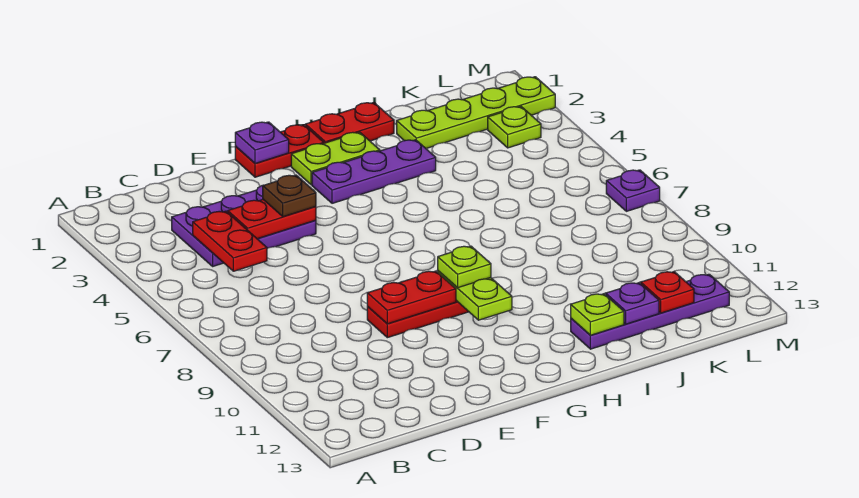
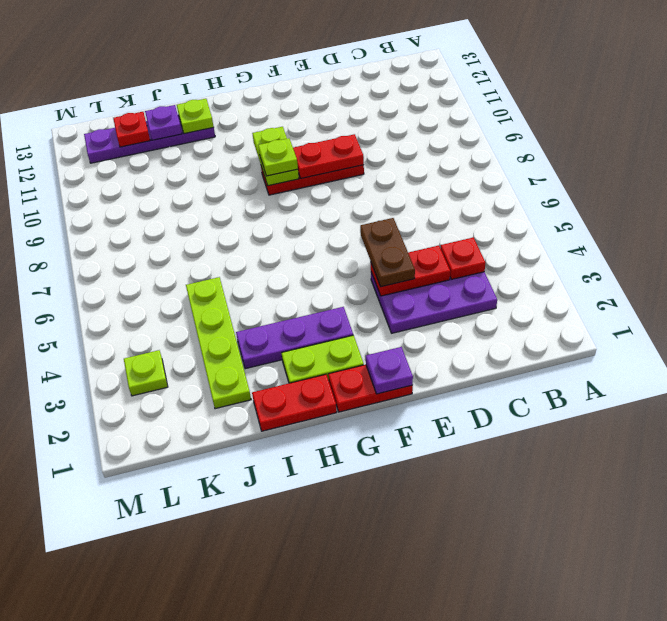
red 1x2 plate [193,211,267,271] -> red 1x1 plate [441,237,485,279]
brown 1x1 plate [263,175,316,217] -> brown 1x2 plate [360,218,415,287]
lime 1x4 plate [397,77,555,148] -> lime 1x4 plate turned to [186,277,251,409]
purple 1x1 plate [606,170,660,211] -> none

